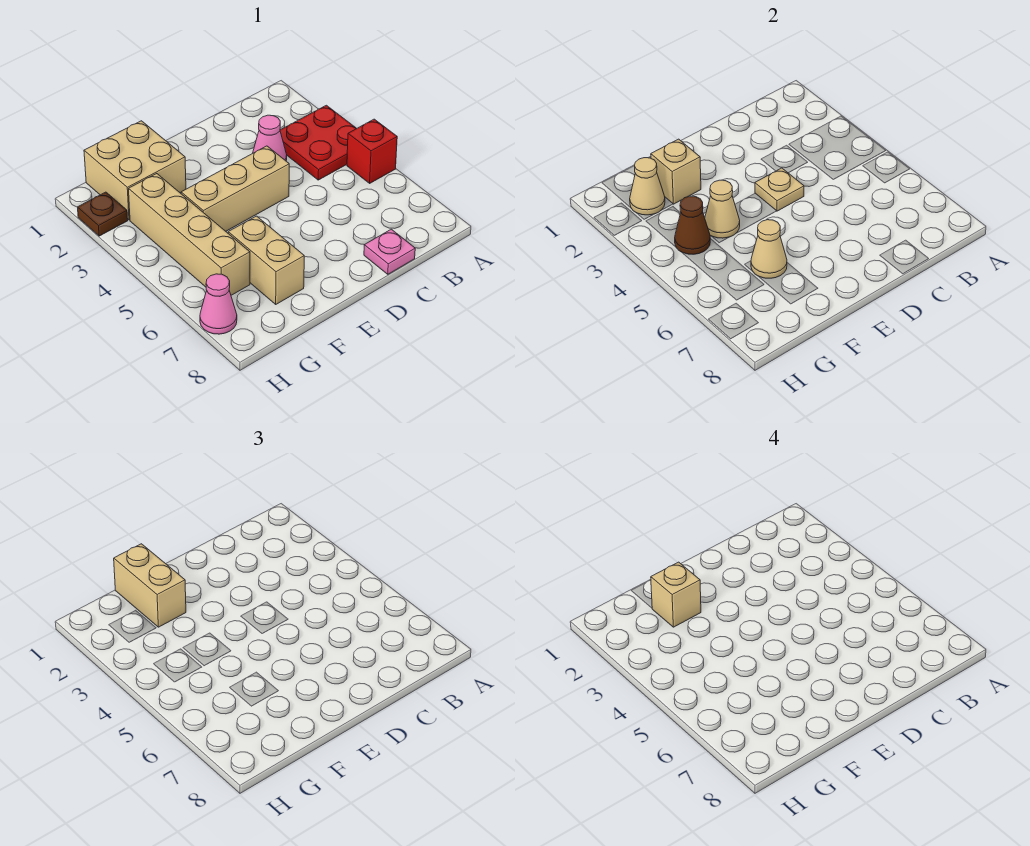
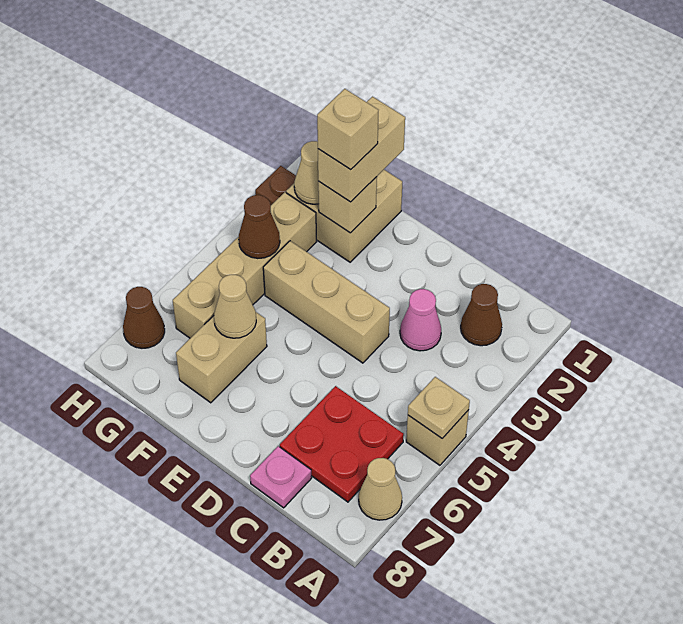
red 2x2 plate [280,105,356,180] -> red 2x2 plate moved to [280,386,404,502]
red 1x1 brick [347,119,397,183] -> tan 1x1 brick [406,410,469,465]
none -> brown 1x1 cone [461,284,502,346]
tan 1x1 plate [755,168,804,211] -> tan 1x1 plate moved to [408,377,470,438]
tan 1x1 cone [705,180,740,238] -> tan 1x1 cone moved to [359,458,402,520]
pink 1x1 cone [200,274,237,334] -> brown 1x1 cone [123,287,165,348]

